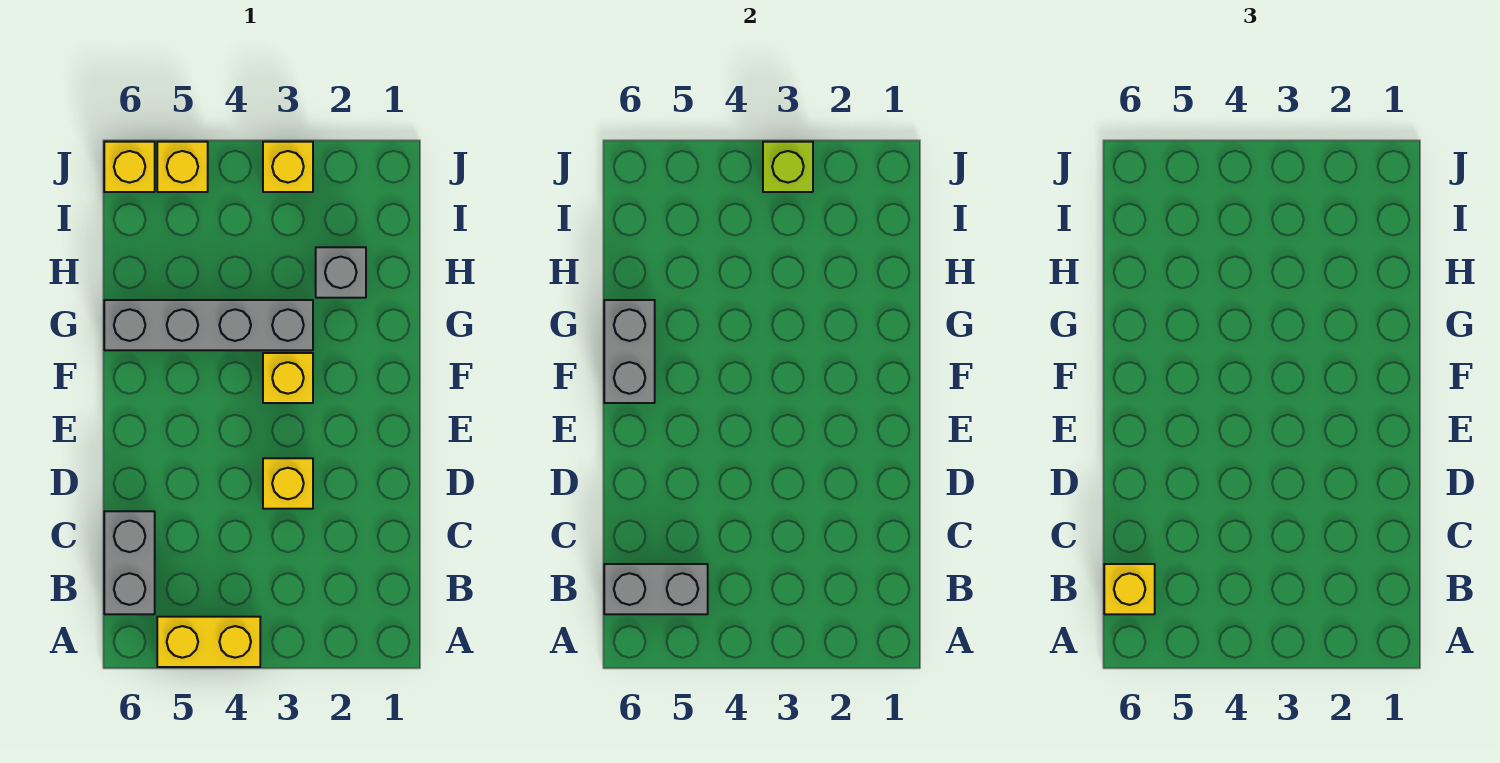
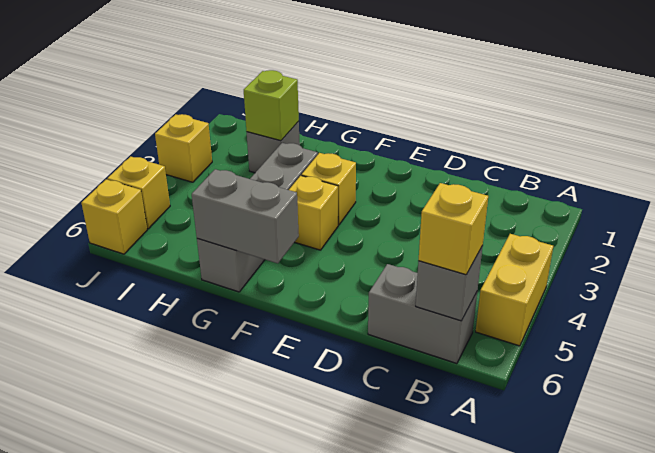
grey 1x2 brick [604,564,708,614] -> grey 1x1 brick [416,246,483,321]
yellow 1x1 brick [263,458,313,509] -> yellow 1x1 brick moved to [289,176,338,250]
lime 1x1 brick [763,142,813,192] -> lime 1x1 brick moved to [244,70,299,141]

